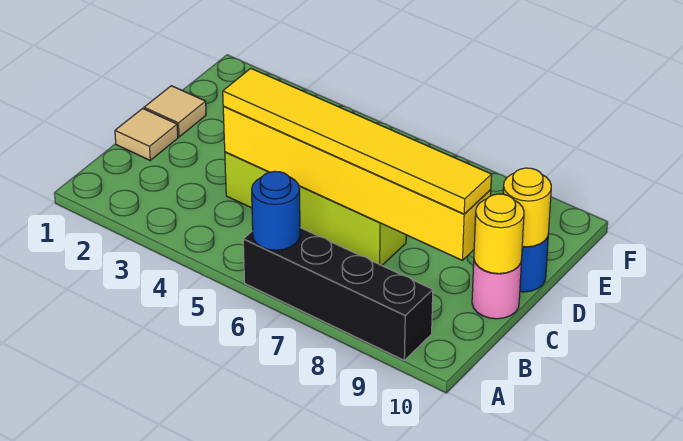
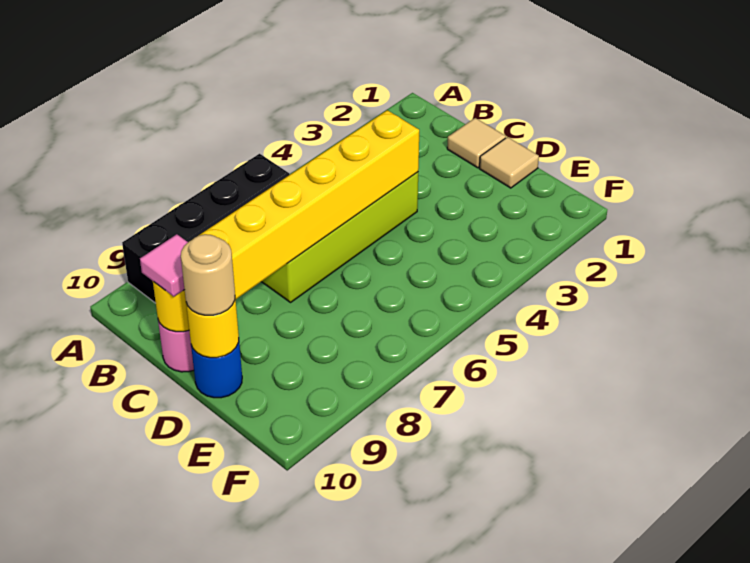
blue 1x1 round brick [252,171,300,250] -> none
yellow 1x6 tile [223,68,492,214] -> none
none -> pink 1x1 tile [140,234,188,297]
none -> tan 1x1 round brick [181,234,235,315]

